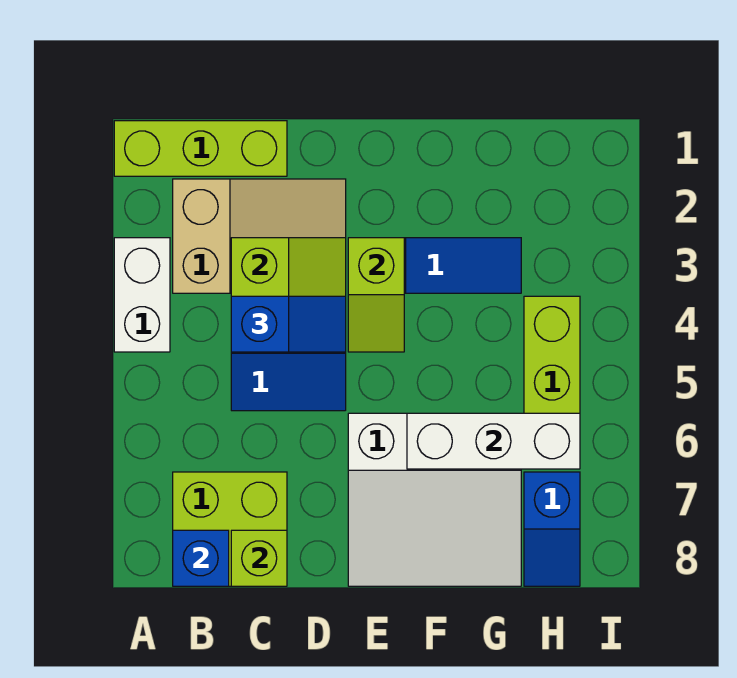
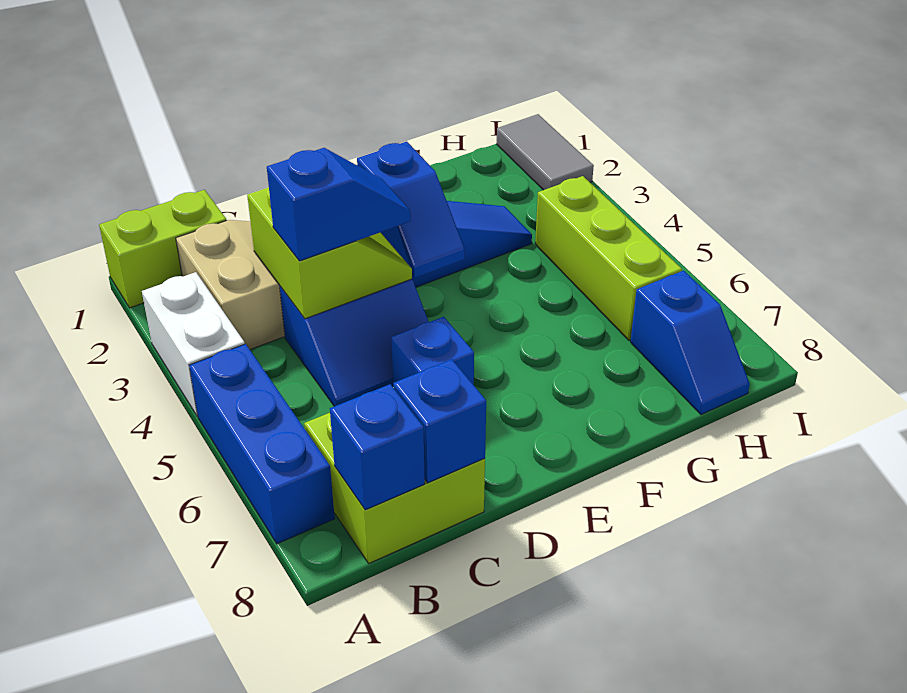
lime 1x3 brick [114,121,287,176] -> lime 1x2 brick [99,190,227,308]
none -> blue 1x3 brick [189,344,335,544]
lime 1x1 brick [231,530,287,586] -> blue 1x1 brick [393,360,486,483]
none -> blue 1x1 brick [391,317,474,387]
lime 1x2 slope [348,238,404,352] -> blue 1x2 slope [357,141,465,278]
white 3x3 slope [348,413,521,586] -> none
white 1x3 brick [407,413,580,469] -> none
none -> grey 1x2 tile [497,114,594,190]

